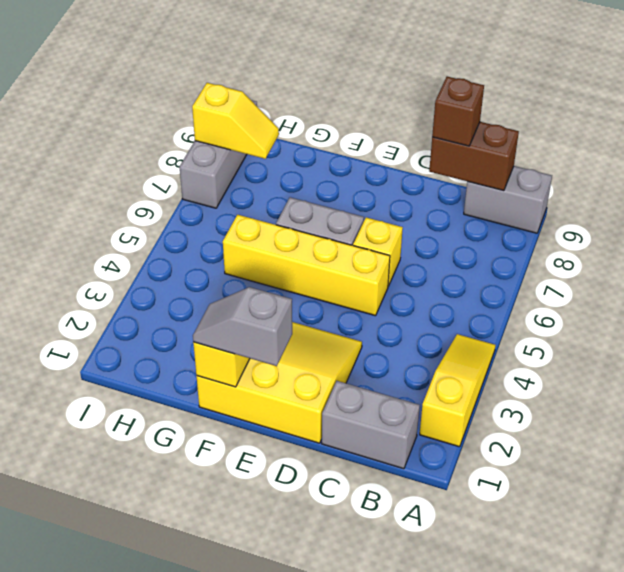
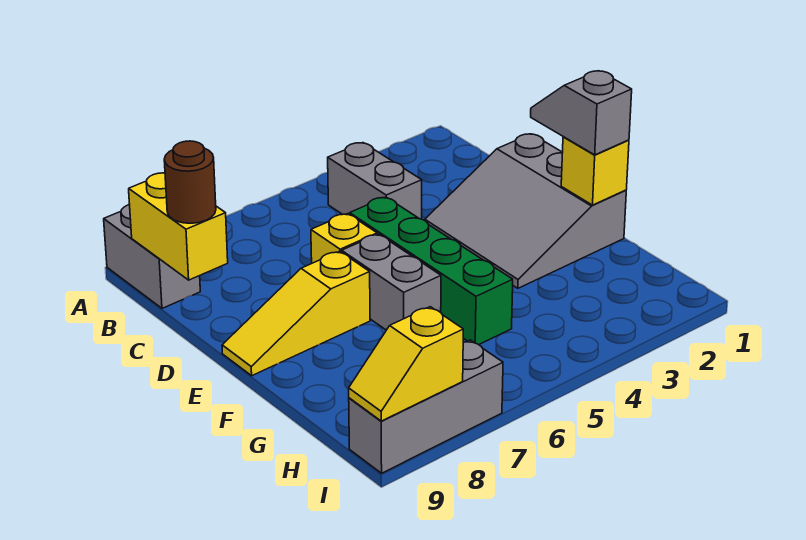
yellow 1x3 slope [420,334,496,447] -> yellow 1x3 slope moved to [222,251,370,376]
grey 1x2 brick [322,381,420,469] -> grey 1x2 brick moved to [328,143,422,219]
brown 1x2 brick [429,122,519,191] -> yellow 1x2 brick [129,173,228,280]
brown 1x1 brick [432,77,484,146] -> brown 1x1 round brick [164,141,216,223]
yellow 3x3 slope [196,322,362,443] -> grey 3x3 slope [425,134,626,288]
yellow 1x4 brick [223,215,390,316] -> green 1x4 brick [350,197,513,345]
grey 1x2 slope [193,287,292,366] -> grey 1x2 slope turned to [531,71,632,155]
yellow 1x2 slope [192,83,279,159] -> yellow 1x2 slope turned to [349,307,463,421]

